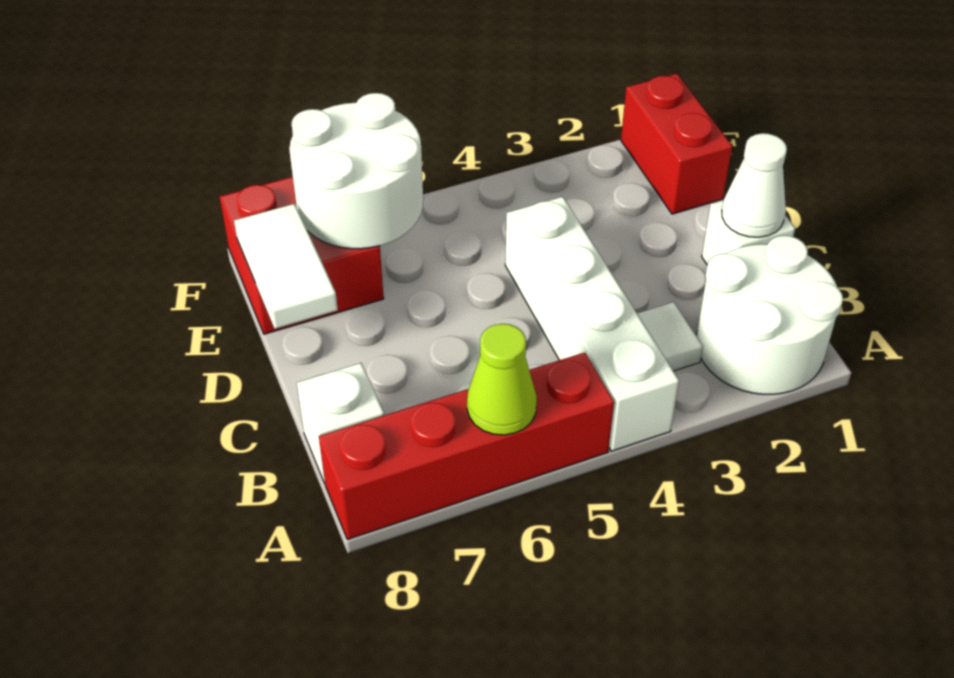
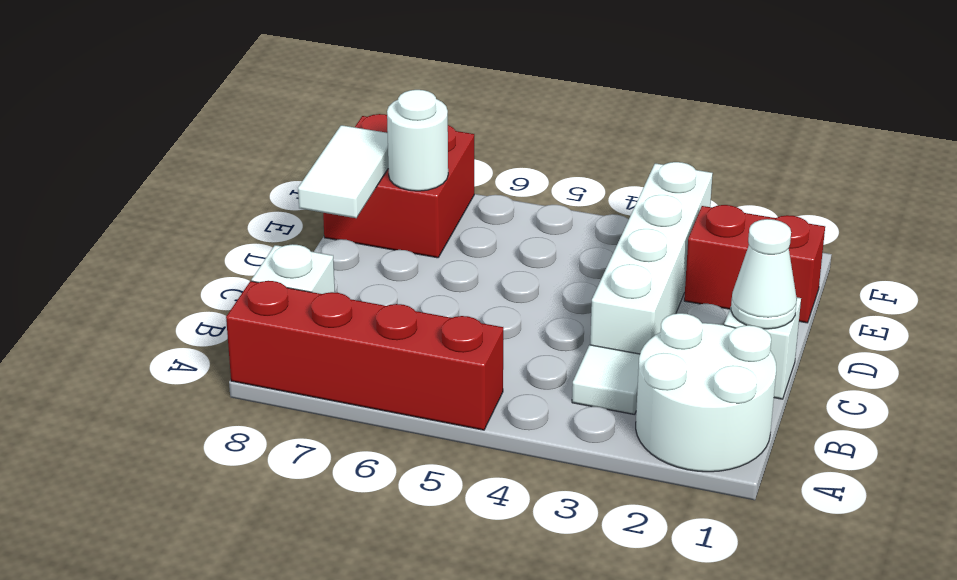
white 1x4 brick [505,197,679,451] -> white 1x4 brick moved to [590,162,713,354]
lime 1x1 cone [467,324,537,435] -> none
red 1x2 brick [621,73,732,214] -> red 1x2 brick turned to [684,205,825,323]
white 2x2 round brick [289,93,423,249] -> white 1x1 round brick [387,90,448,191]

